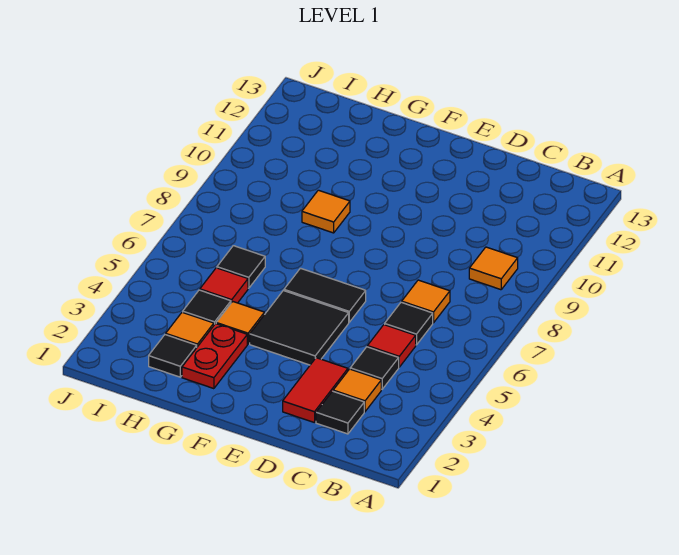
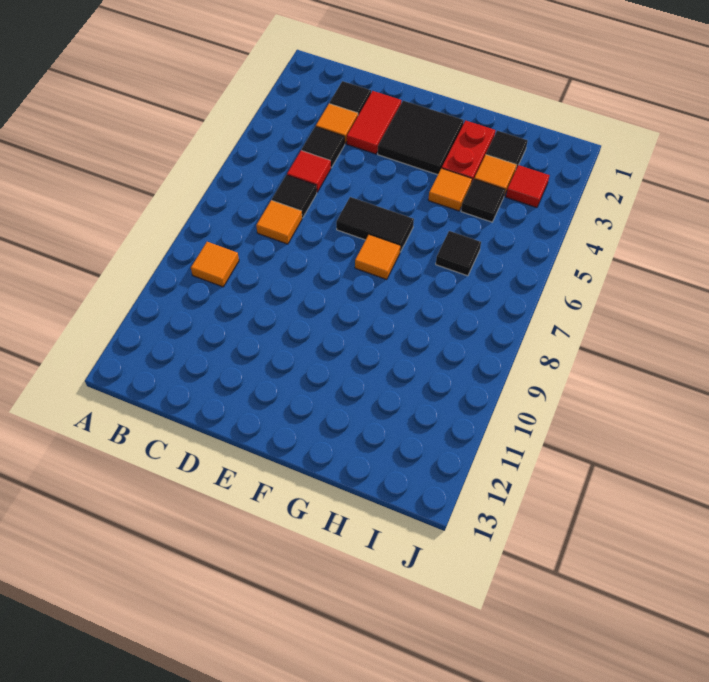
black 2x2 tile [250,291,349,365] -> black 2x2 tile moved to [378,101,464,175]
orange 1x1 tile [302,190,350,233] -> orange 1x1 tile moved to [355,235,400,280]
red 1x1 tile [200,268,248,303] -> red 1x1 tile moved to [506,165,550,208]

